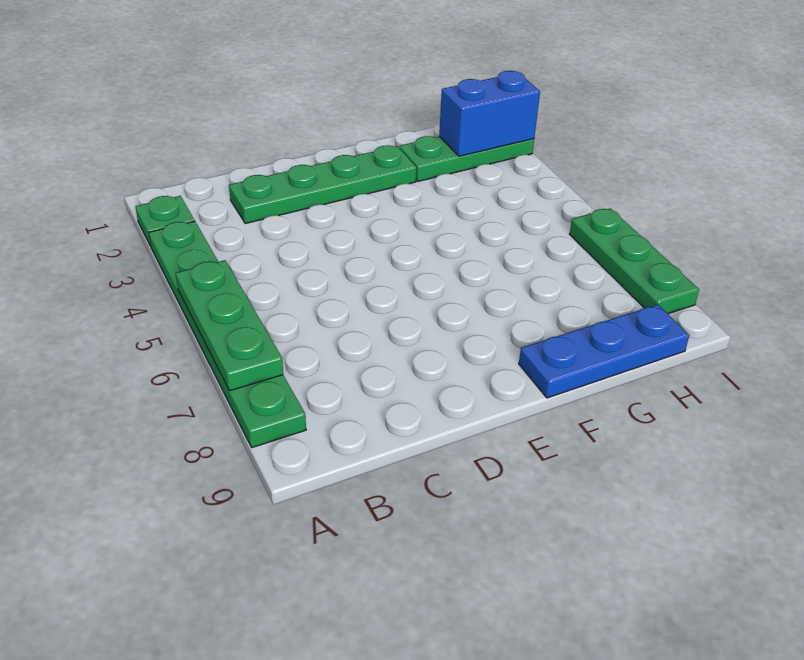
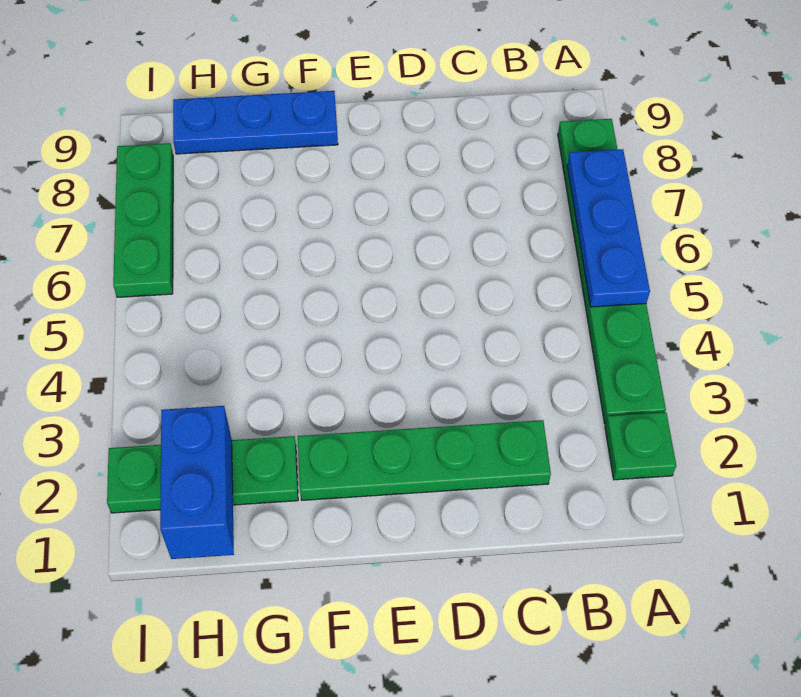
green 1x3 plate [176,260,283,391] -> blue 1x3 plate [567,149,650,307]
blue 1x2 brick [439,71,540,156] -> blue 1x2 brick turned to [160,406,234,559]

